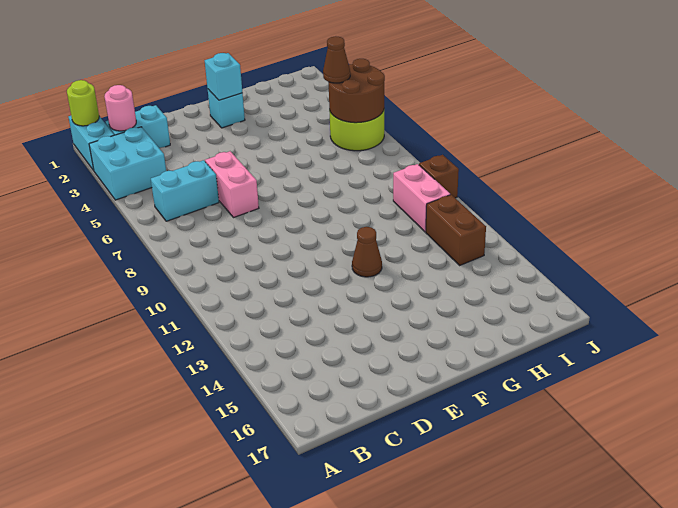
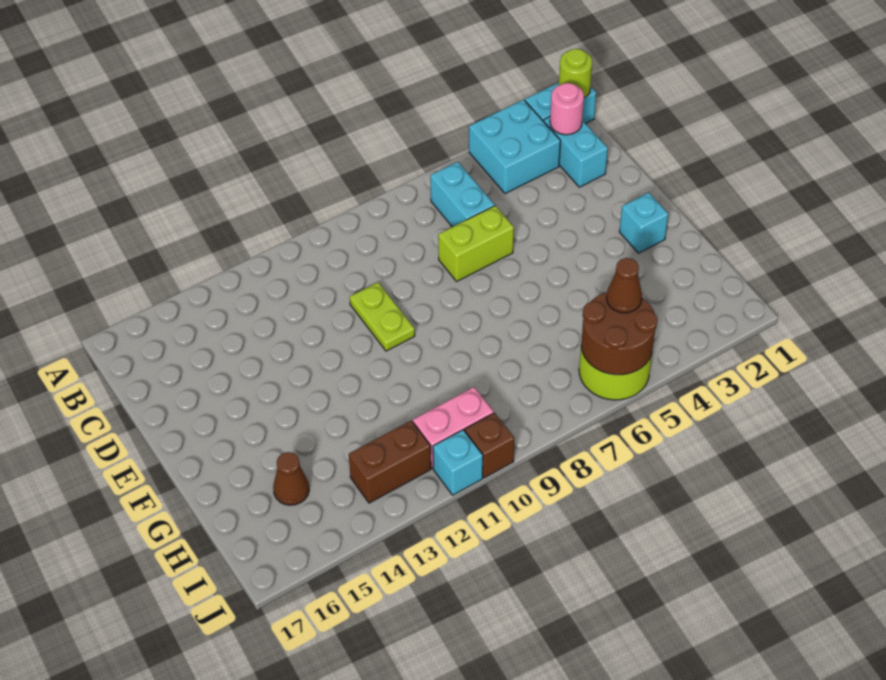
pink 1x2 brick [205,151,259,218] -> lime 1x2 brick [438,206,514,281]
none -> lime 1x2 plate [350,282,415,351]
cyan 1x1 brick [205,53,242,100] -> cyan 1x1 brick moved to [433,430,483,495]
brown 1x1 cone [352,227,382,277] -> brown 1x1 cone moved to [273,452,309,505]

